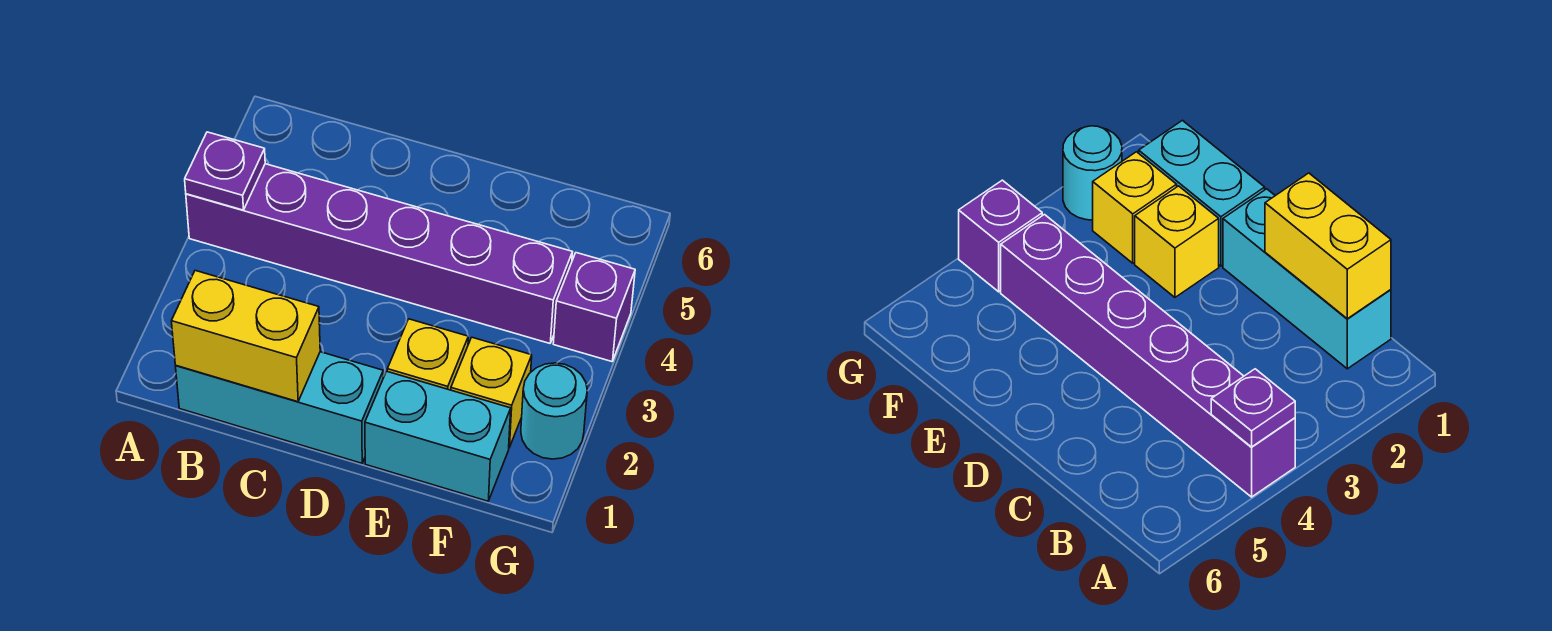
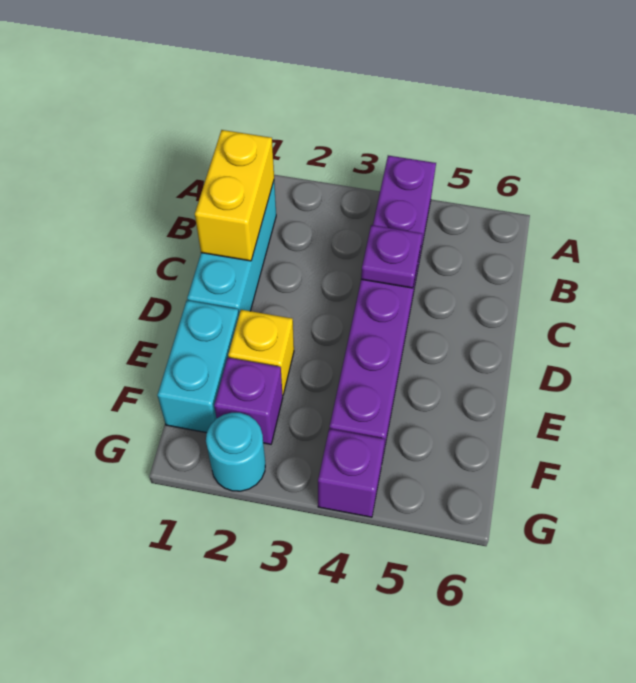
purple 1x1 plate [185,132,265,210] -> purple 1x1 plate moved to [361,225,422,288]
yellow 1x1 brick [451,337,532,448] -> purple 1x1 brick [214,358,283,444]

